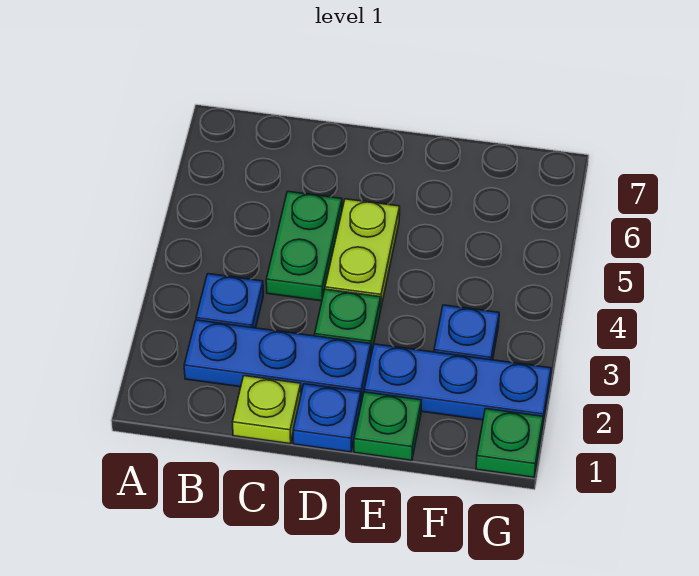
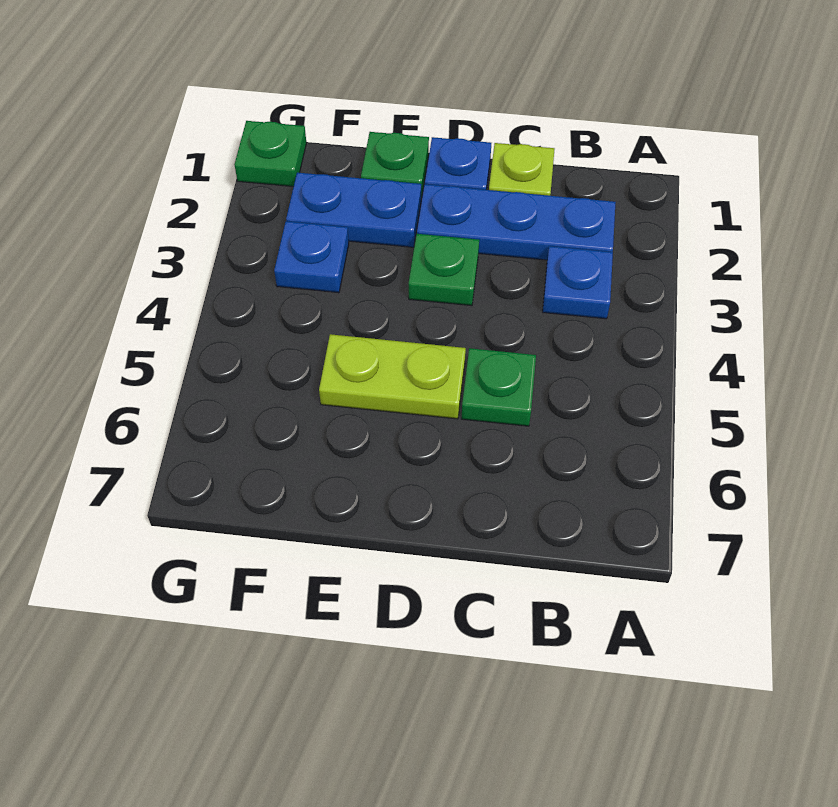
green 1x2 plate [266,191,342,301] -> green 1x1 plate [461,348,536,426]
lime 1x2 plate [325,199,400,307] -> lime 1x2 plate turned to [319,334,466,419]
blue 1x3 plate [364,344,551,428] -> blue 1x2 plate [286,173,421,247]

